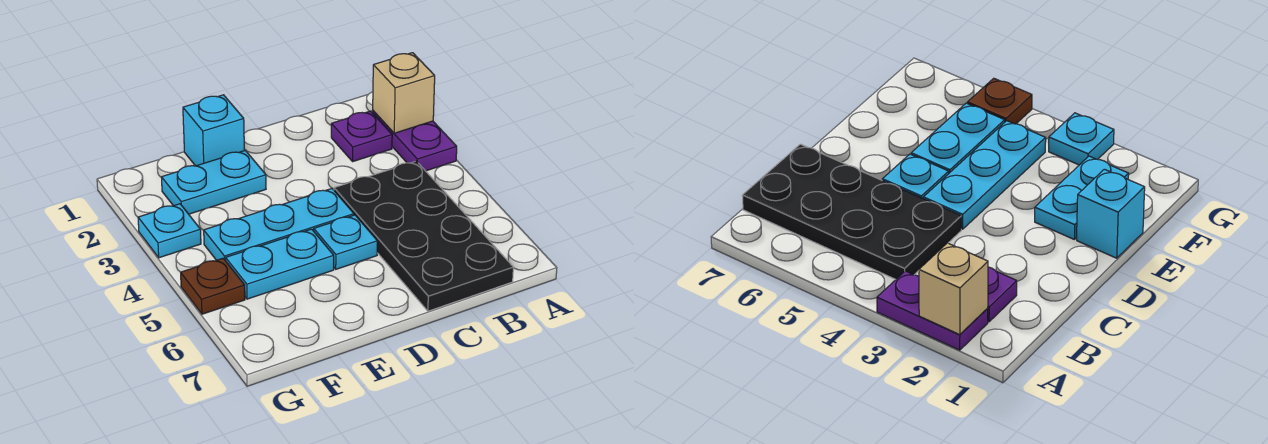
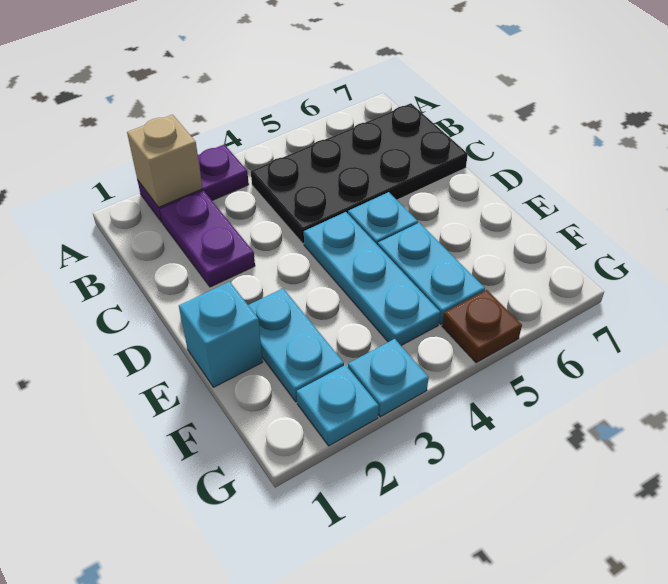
purple 1x1 plate [331,111,392,161] -> purple 1x2 plate [160,191,255,287]
none -> cyan 1x1 plate [297,365,378,446]

